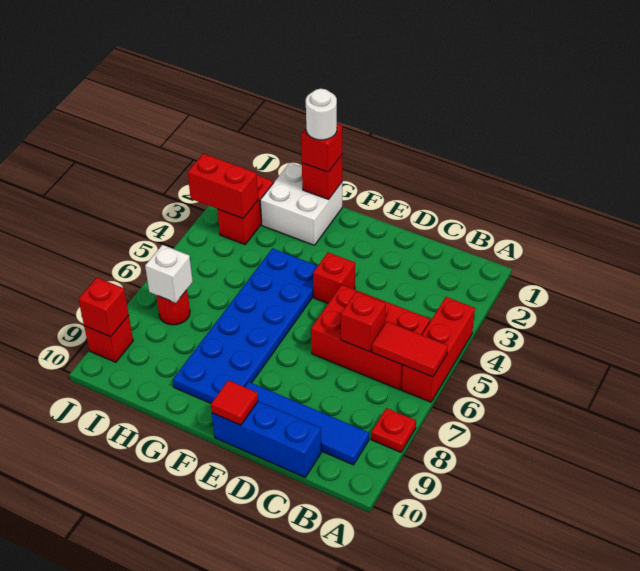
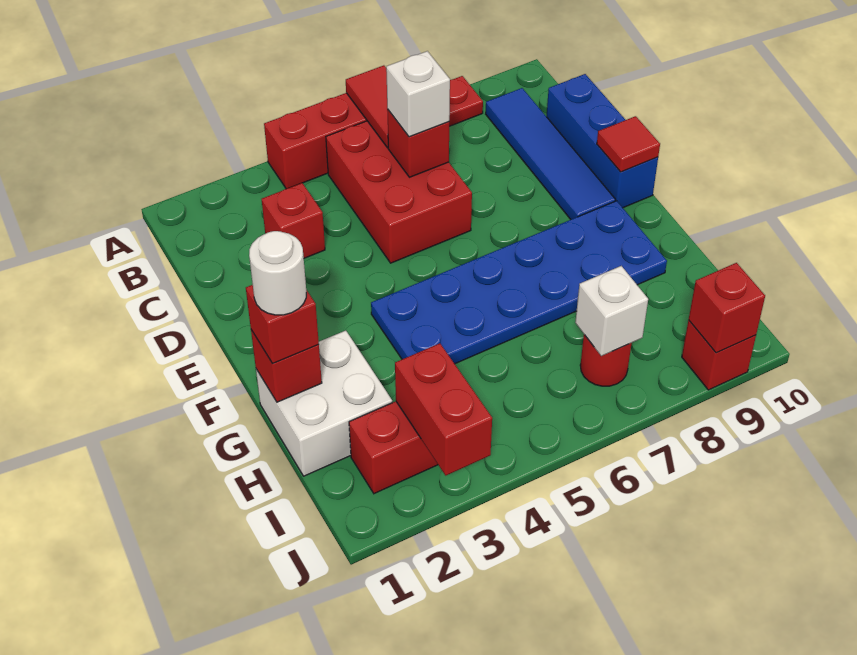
none -> white 1x1 brick [386,51,450,137]
red 1x1 brick [313,252,355,303] -> red 1x1 brick moved to [262,183,325,258]

